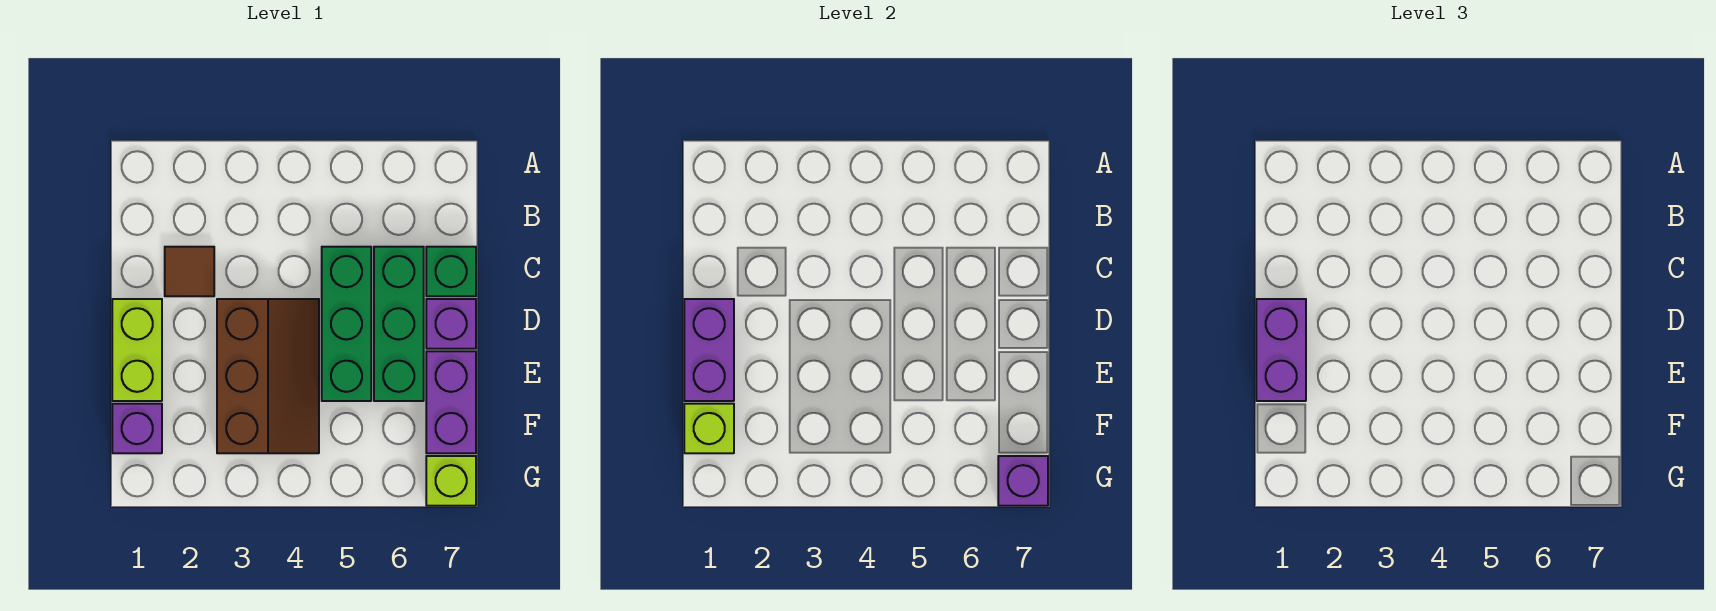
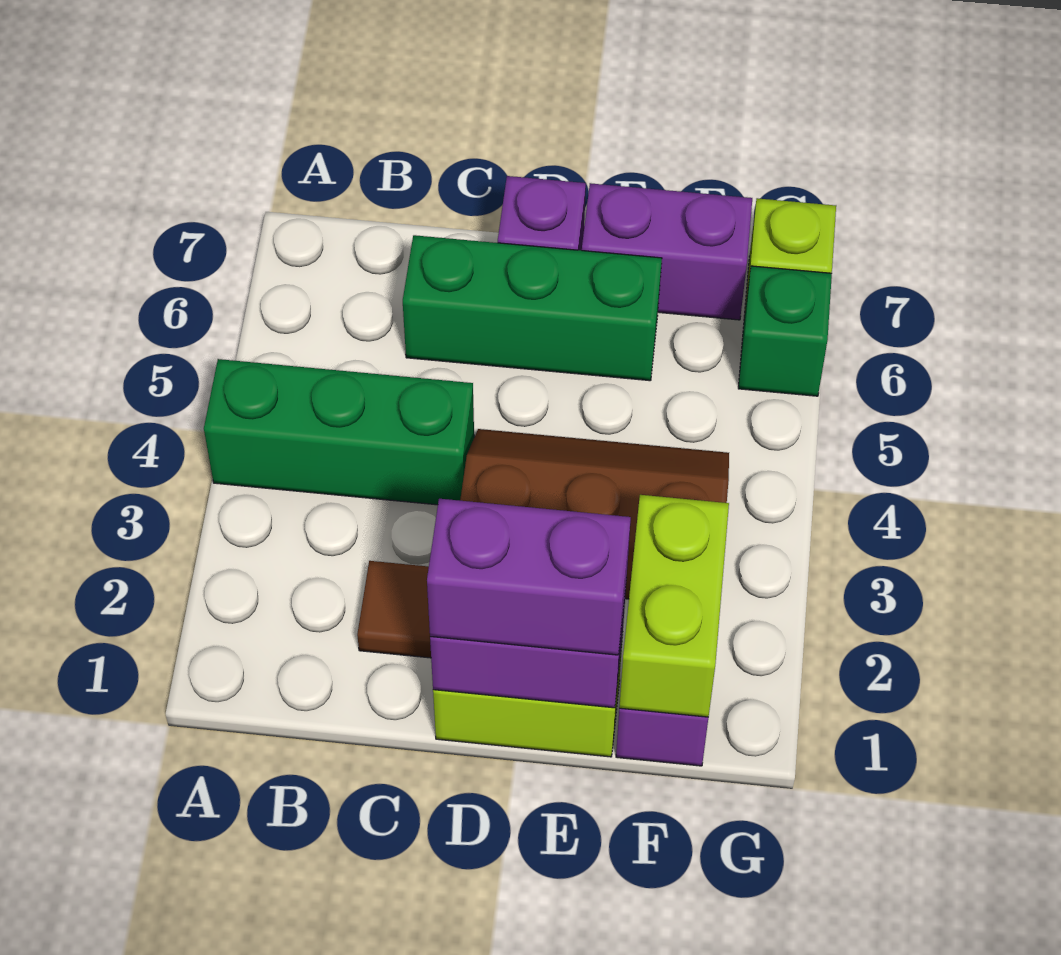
green 1x3 brick [322,247,371,401] -> green 1x3 brick moved to [204,359,474,505]
green 1x1 brick [426,247,476,296] -> green 1x1 brick moved to [738,266,832,396]
lime 1x1 brick [684,404,734,453] -> lime 1x2 brick [619,495,729,717]
purple 1x1 brick [998,456,1048,506] -> none

